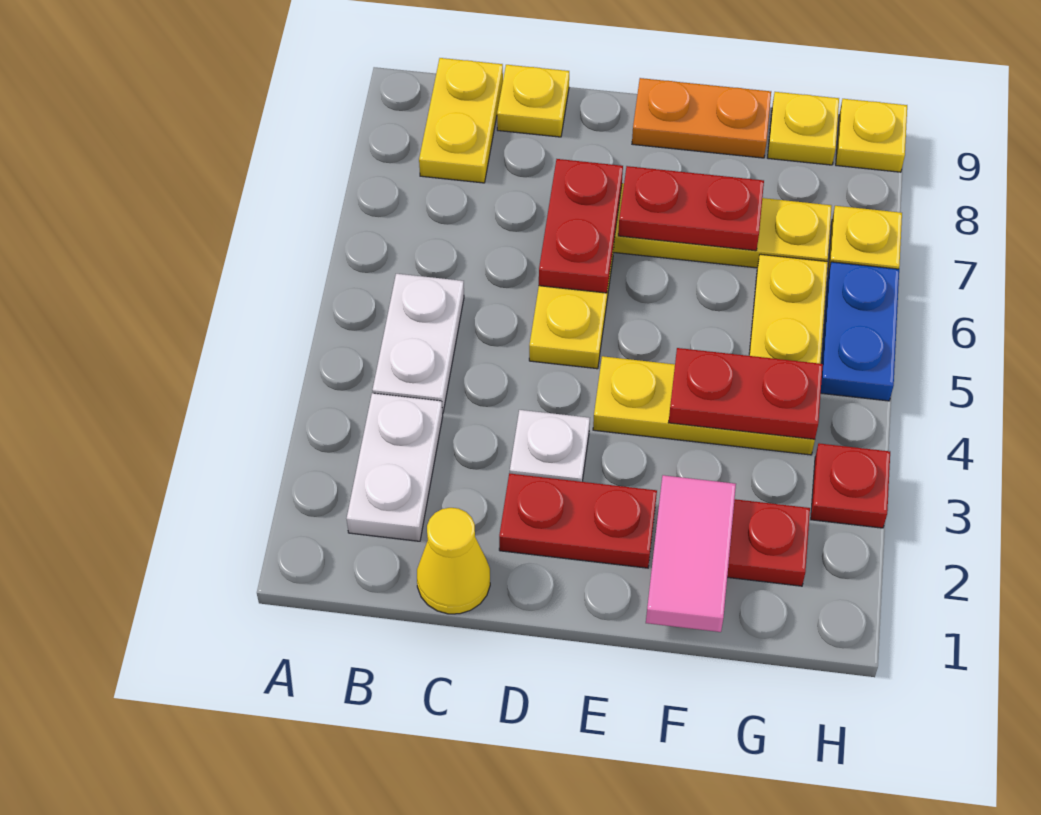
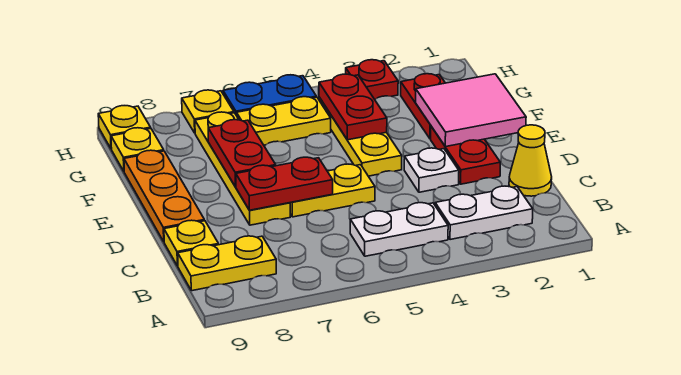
orange 1x2 plate [632,78,771,158] -> orange 1x3 plate [124,150,204,241]
pink 1x2 tile [646,475,736,632] -> pink 2x2 tile [416,74,526,147]

